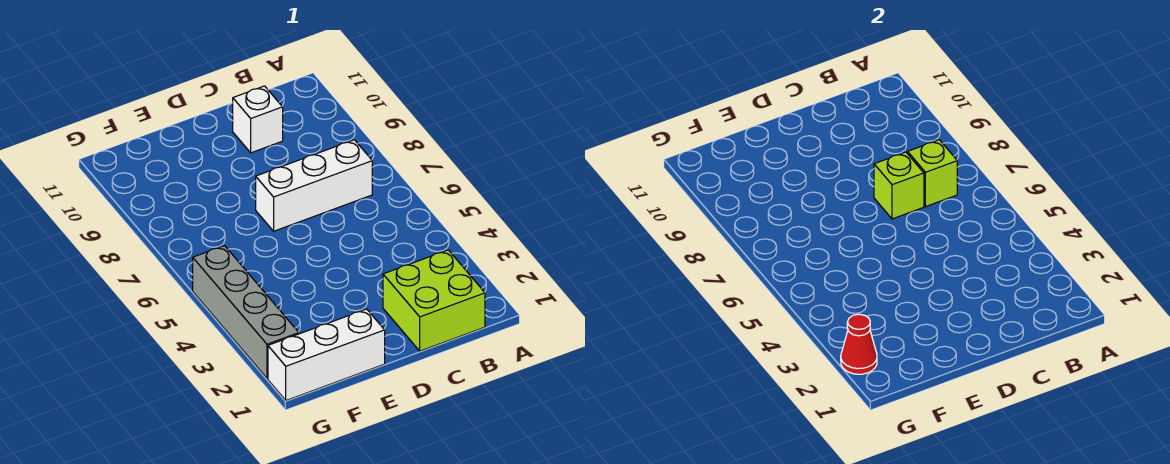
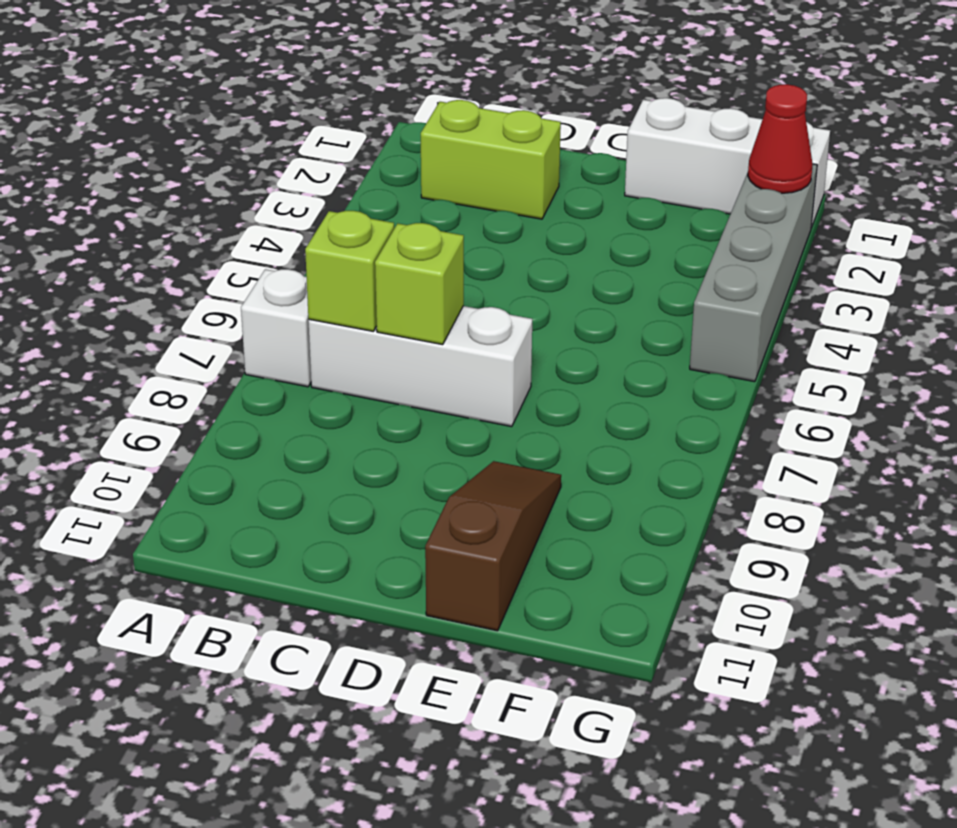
lime 2x2 brick [383,250,485,351] -> lime 1x2 brick [421,100,561,219]
white 1x1 brick [232,86,283,153] -> white 1x1 brick moved to [241,269,311,387]
none -> brown 1x3 slope [425,461,561,631]

